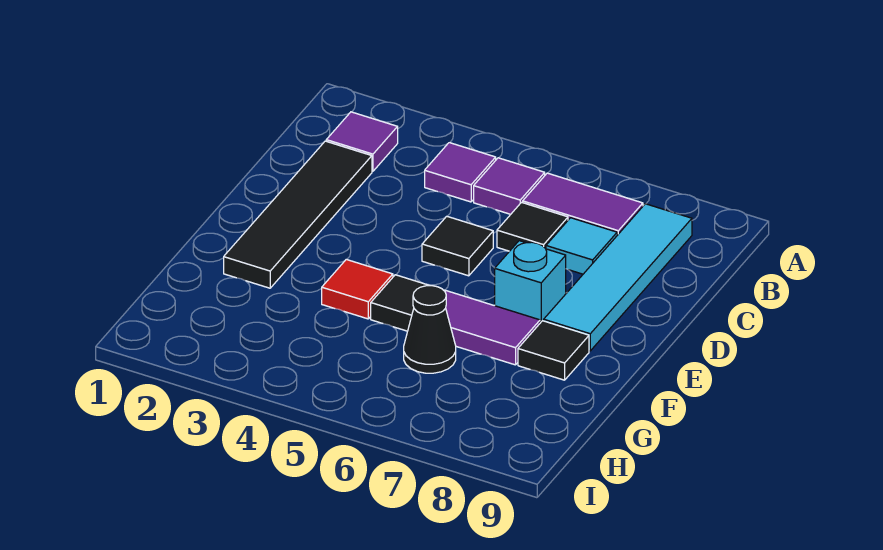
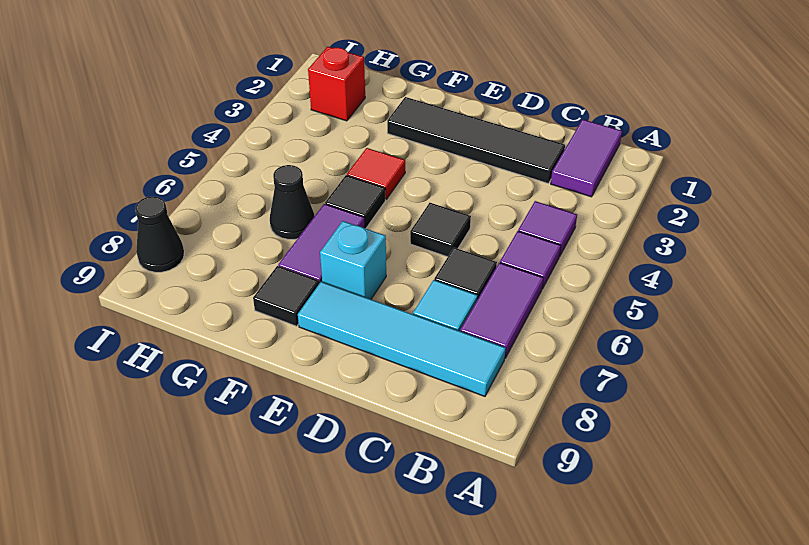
purple 1x1 tile [326,112,398,171] -> purple 1x2 tile [551,119,622,197]
none -> red 1x1 brick [308,47,365,121]
none -> black 1x1 cone [135,197,184,272]

